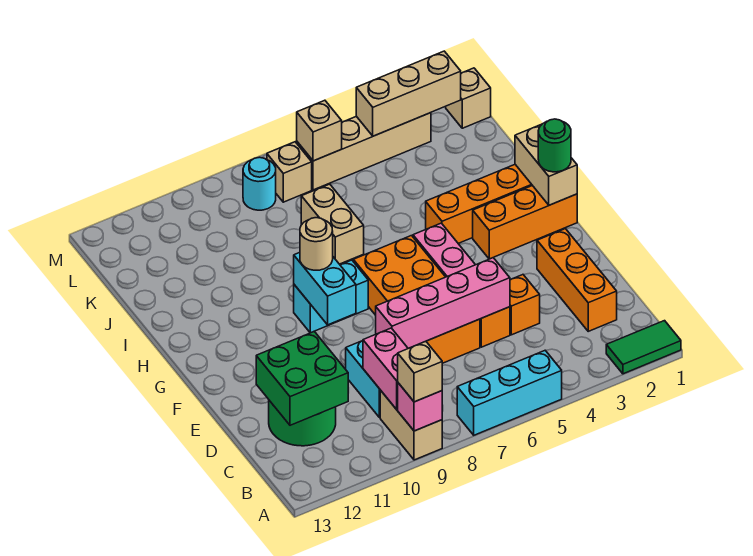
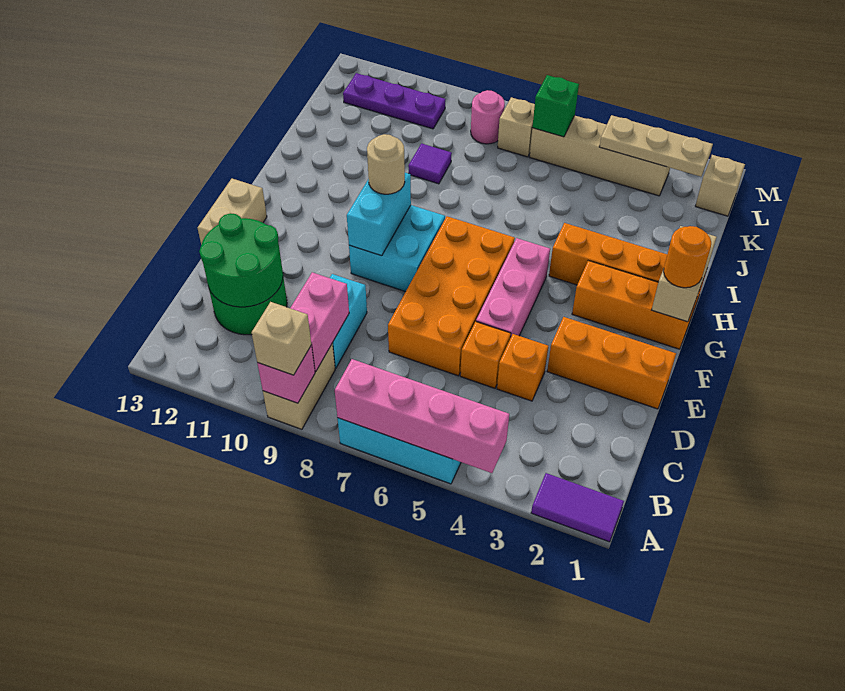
green 1x2 tile [606,321,681,374] -> purple 1x2 tile [531,473,624,542]
orange 1x3 brick [537,229,617,331] -> orange 1x3 brick turned to [547,317,676,409]
green 2x2 brick [256,331,348,425] -> green 2x2 round brick [199,213,283,307]
pink 1x4 brick [376,258,510,348] -> pink 1x4 brick moved to [335,359,509,473]
green 1x1 round brick [538,119,571,172] -> orange 1x1 round brick [664,226,711,288]
cyan 1x2 brick [294,260,368,333] -> cyan 2x2 brick [349,205,445,292]
tan 1x2 brick [301,184,364,264] -> tan 1x2 brick moved to [198,179,267,244]
none -> purple 1x1 tile [408,144,452,184]
tan 1x3 brick [356,51,461,136] -> tan 1x3 plate [599,115,713,177]
tan 1x1 brick [297,100,342,161] -> green 1x1 brick [532,75,579,137]
cyan 1x1 round brick [243,157,276,210] -> pink 1x1 round brick [471,90,505,144]
none -> purple 1x3 plate [343,73,445,129]

